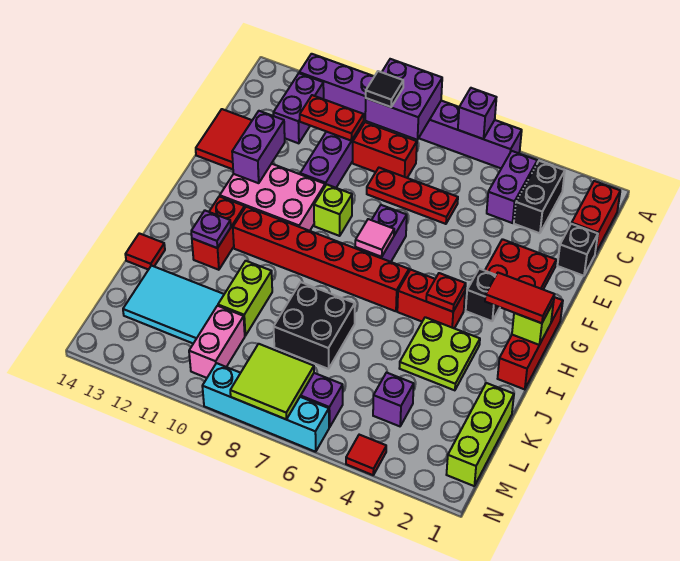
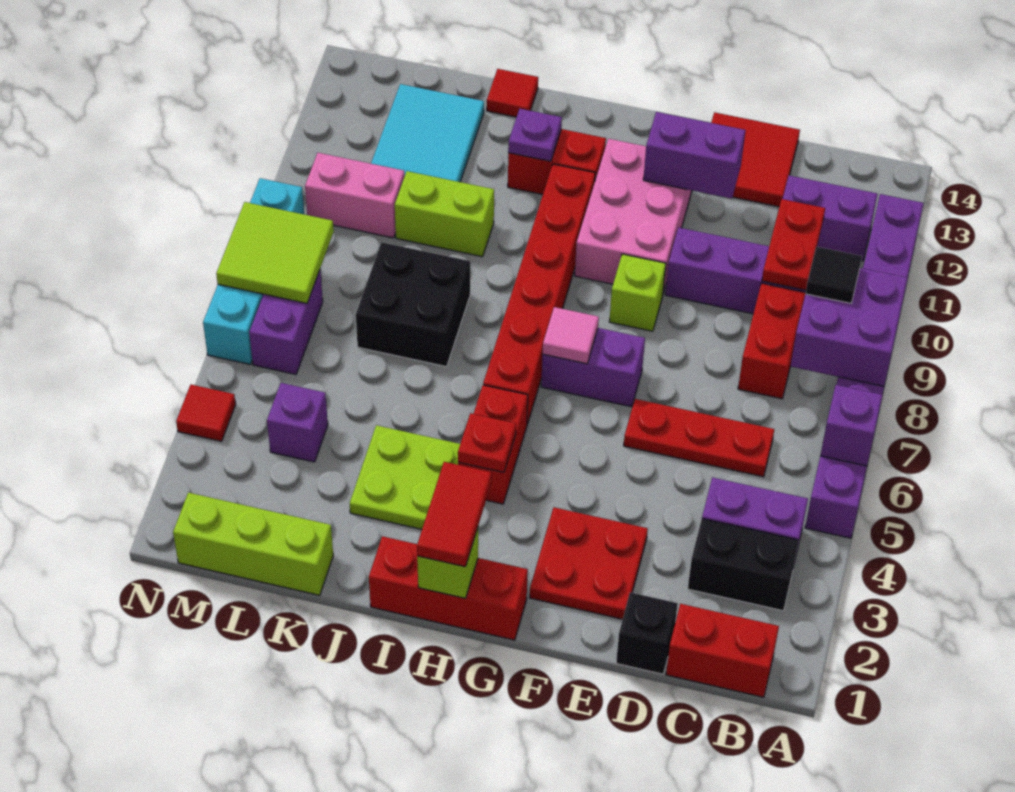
red 1x3 plate [367,168,458,224] -> red 1x3 plate turned to [624,399,774,477]
black 1x1 brick [466,269,500,321] -> none

